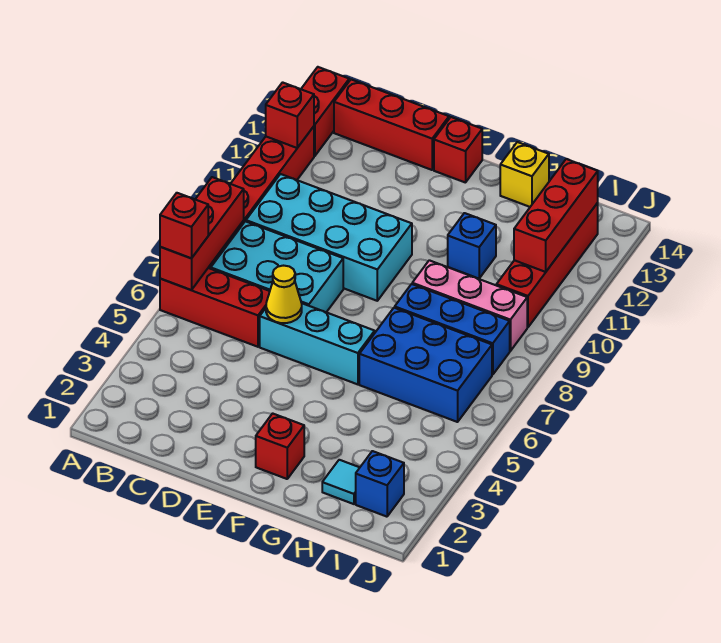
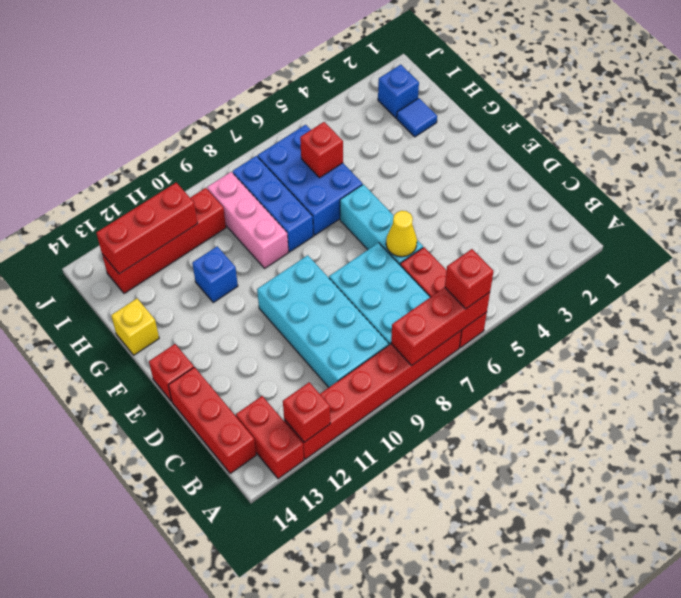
red 1x2 brick [301,67,349,156] -> red 1x2 brick turned to [236,396,304,479]
red 1x1 brick [256,413,304,479] -> red 1x1 brick moved to [300,122,343,178]
cyan 1x1 tile [322,460,360,504] -> blue 1x1 tile [397,98,437,137]

